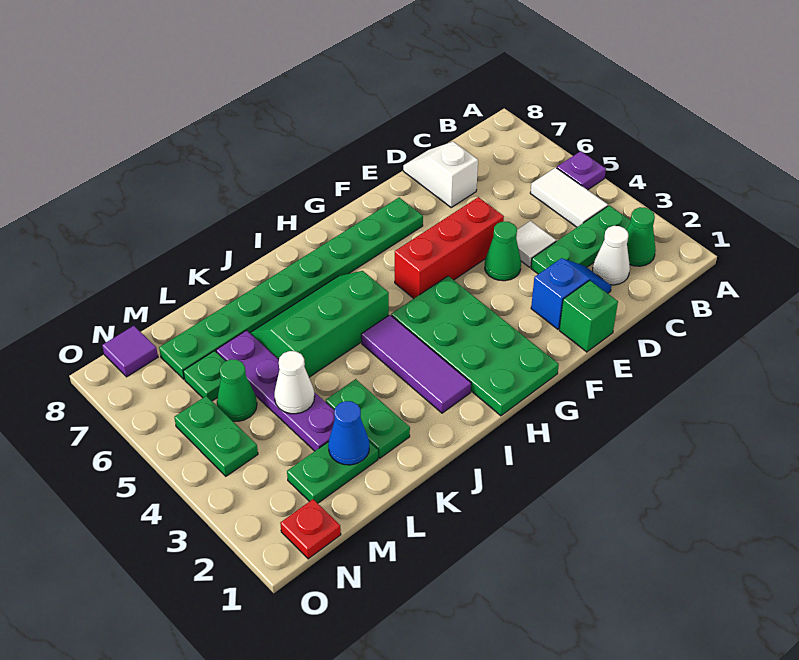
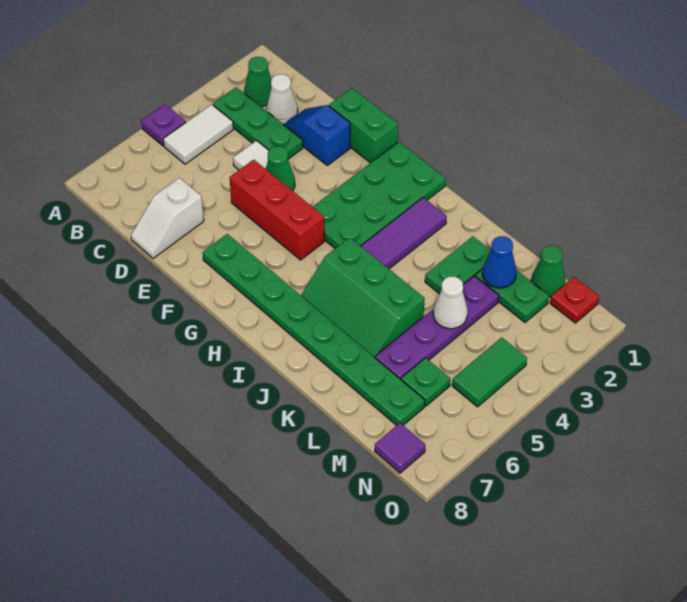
green 1x1 brick [559,280,618,352] -> green 1x2 brick [329,88,398,163]
green 1x1 cone [217,359,257,421] -> green 1x1 cone moved to [531,246,565,297]
green 1x2 plate [174,396,258,476] -> green 1x2 tile [452,338,527,407]

